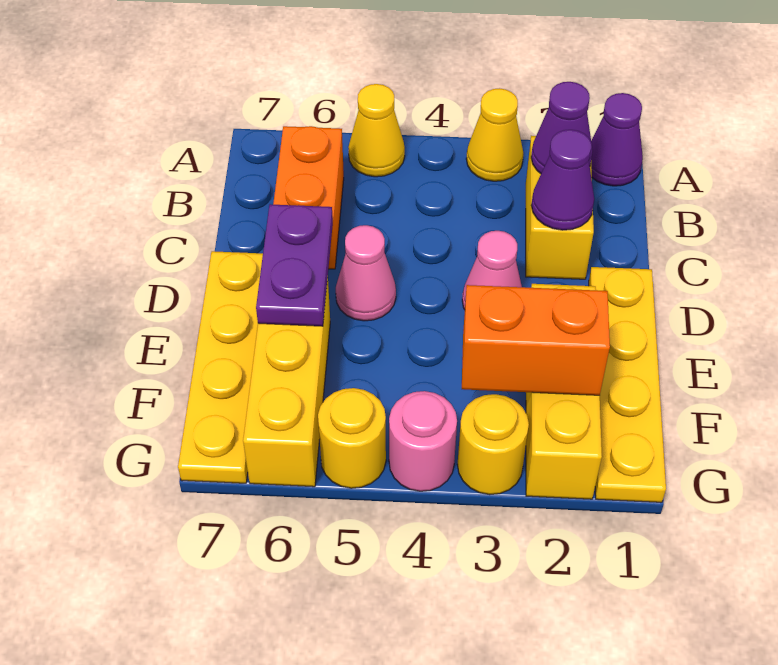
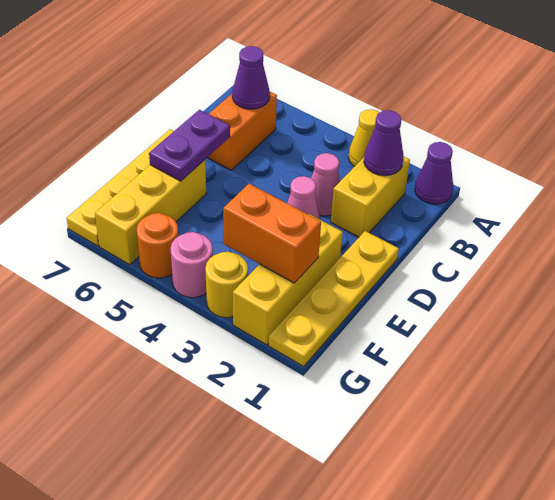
yellow 1x1 cone [348,84,405,177] -> none
purple 1x1 cone [531,130,594,230] -> purple 1x1 cone moved to [232,46,270,109]
pink 1x1 cone [336,225,396,321] -> pink 1x1 cone moved to [311,153,340,216]
yellow 1x1 round brick [318,388,386,488] -> orange 1x1 round brick [136,213,178,278]

